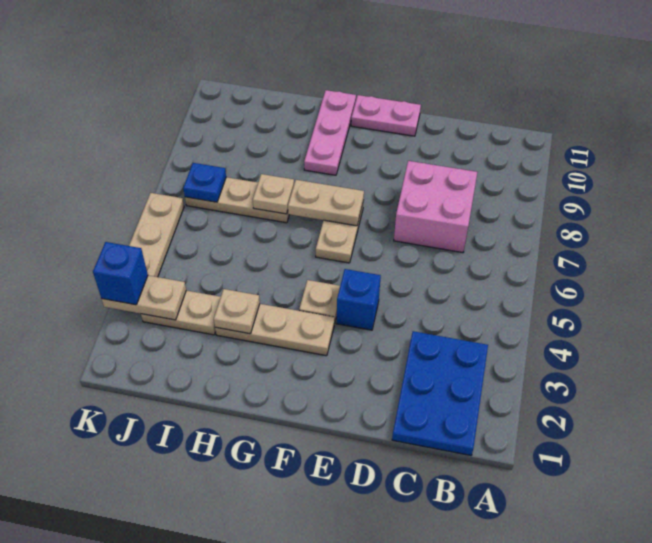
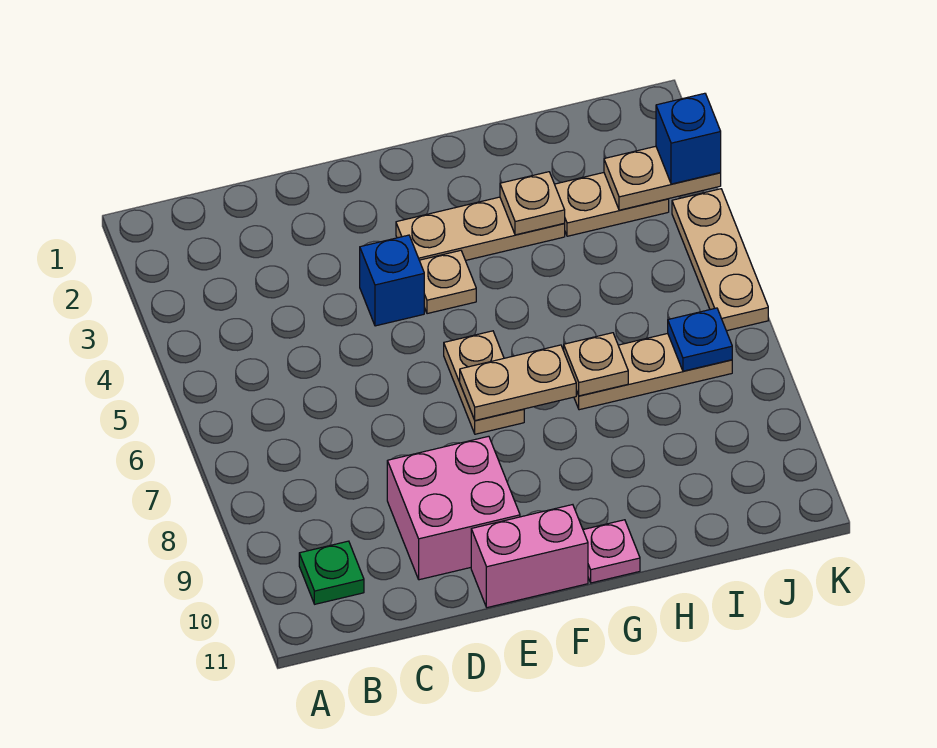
blue 2x3 plate [392,331,488,455] -> none
none -> green 1x1 plate [299,541,364,604]
pink 2x2 brick [394,161,477,253] -> pink 2x2 brick moved to [387,436,520,580]
pink 1x2 plate [351,95,421,136] -> pink 1x2 brick [471,505,588,608]
pink 1x3 plate [304,90,356,175] -> pink 1x1 plate [583,520,640,583]

